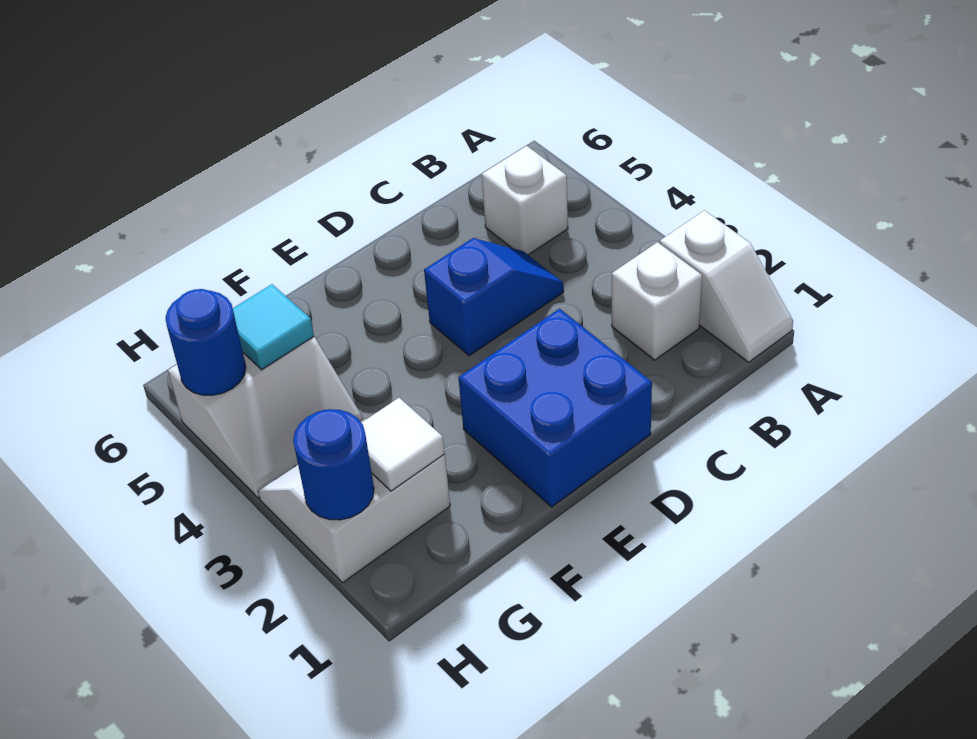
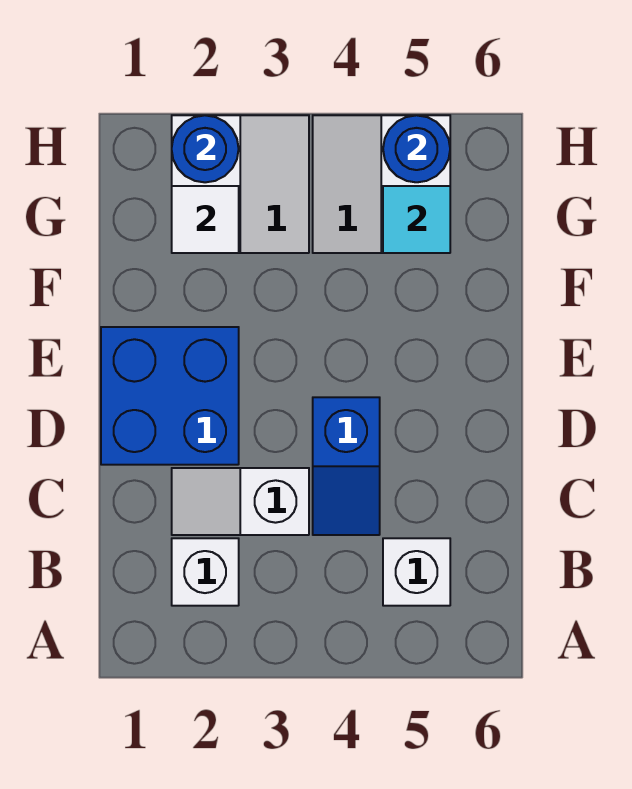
white 1x2 slope [660,210,793,362] -> white 1x2 slope moved to [172,468,309,535]

